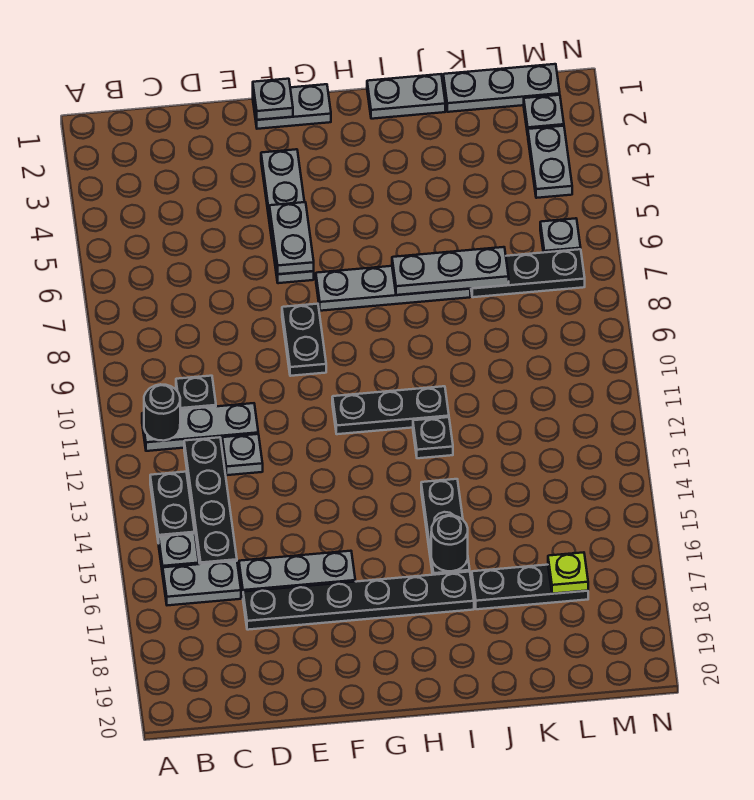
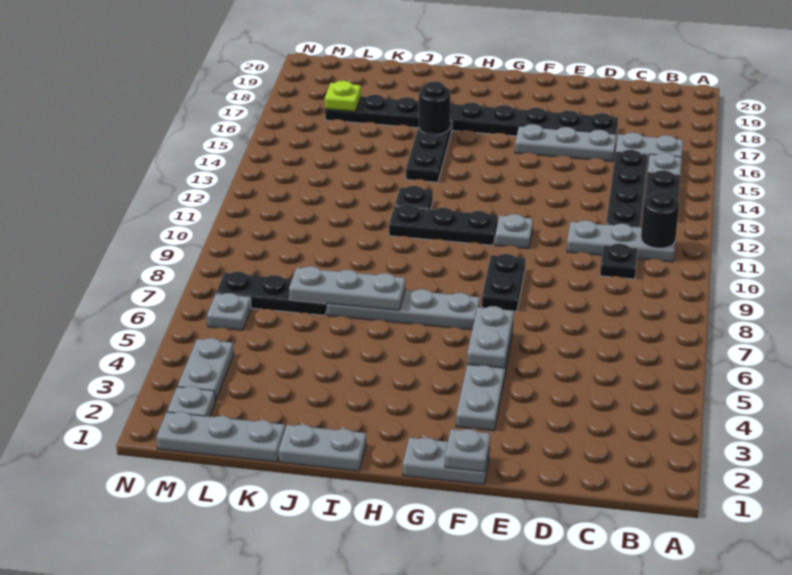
grey 1x1 plate [222,434,263,475] -> grey 1x1 plate moved to [495,214,533,249]

